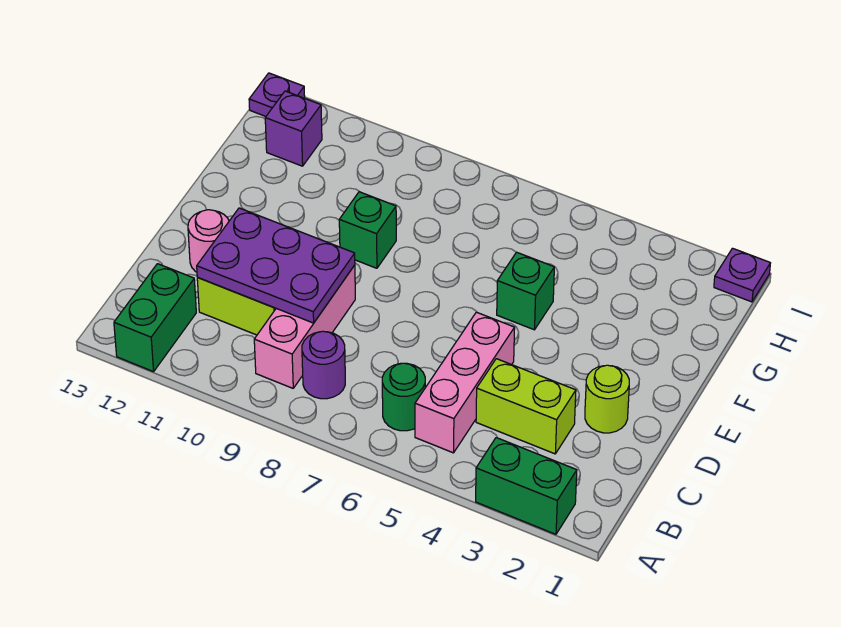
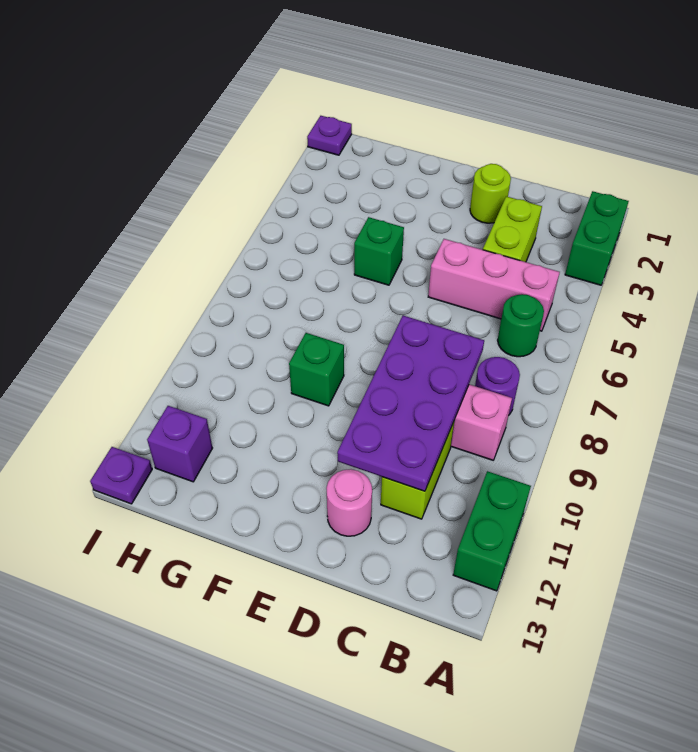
green 1x2 brick [114,264,196,372] -> green 1x2 brick turned to [453,471,531,591]
purple 2x3 plate [197,208,355,323] -> purple 2x4 plate [337,315,484,491]

